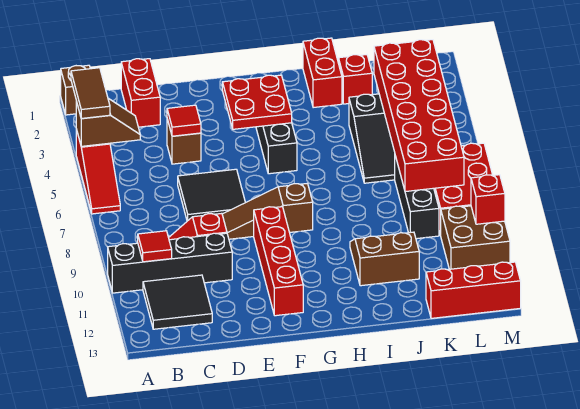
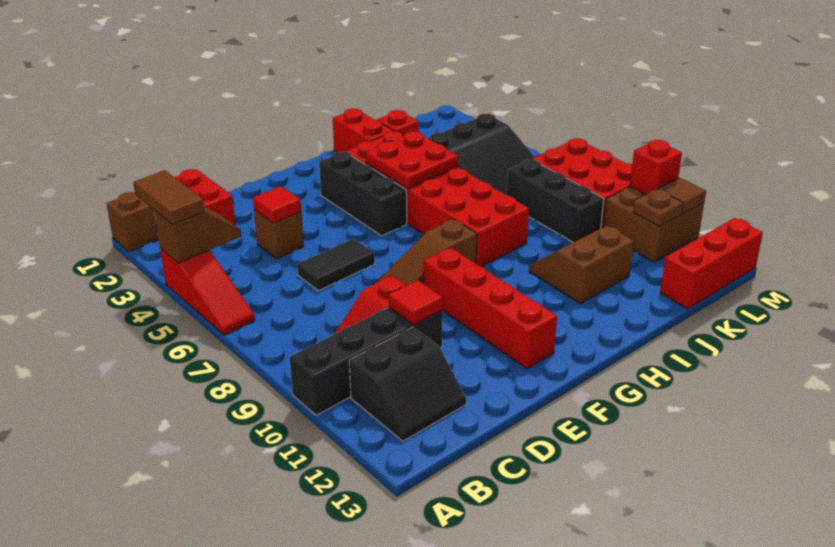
red 1x1 tile [138,231,172,262] -> red 1x1 tile moved to [388,280,443,325]
black 2x2 tile [143,275,212,329] -> black 2x2 slope [349,327,466,441]
black 2x2 tile [178,169,245,221] -> black 1x2 tile [297,239,375,291]
red 2x2 plate [222,75,292,129] -> red 2x2 plate moved to [366,131,458,189]
red 2x6 brick [374,40,464,192] -> red 2x6 brick moved to [346,131,529,266]
none -> brown 1x1 plate [633,189,683,226]
none -> brown 1x1 tile [658,178,706,214]

